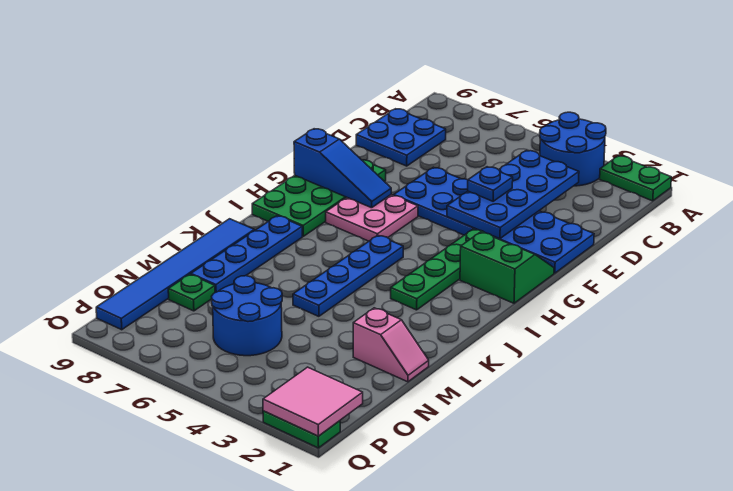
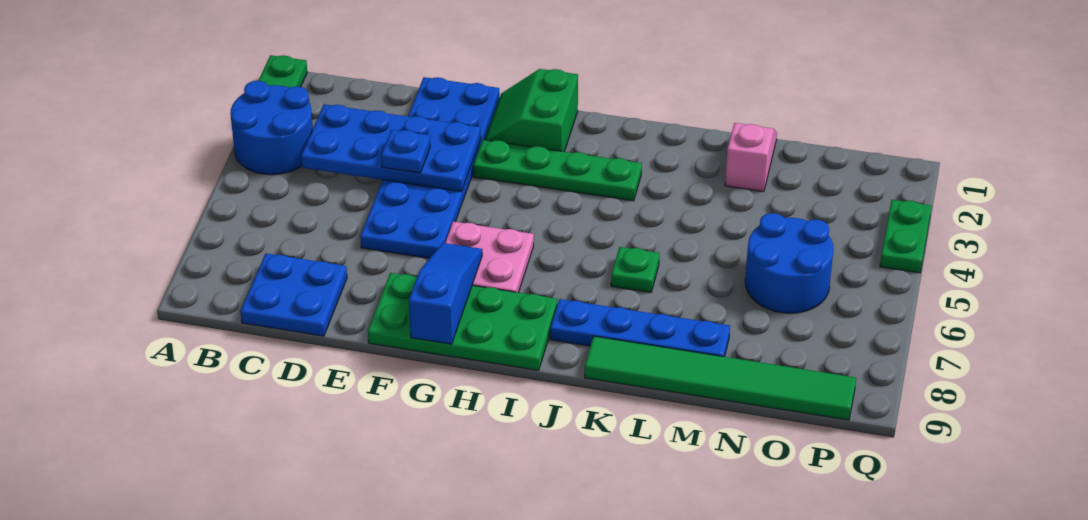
blue 1x4 plate [293,235,403,316] -> none
blue 1x6 tile [96,219,254,330] -> green 1x6 tile [585,336,856,420]
green 1x1 plate [168,274,215,311] -> green 1x1 plate moved to [611,247,660,292]
pink 2x2 tile [263,367,363,436] -> none
green 1x2 plate [263,411,340,448] -> green 1x2 plate moved to [880,200,931,273]

